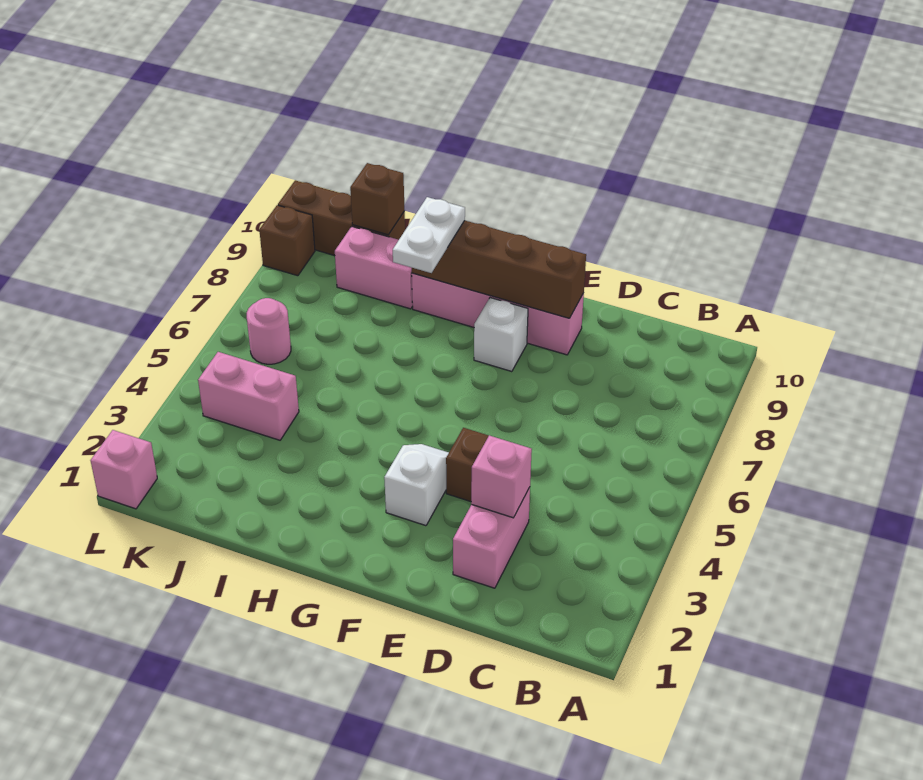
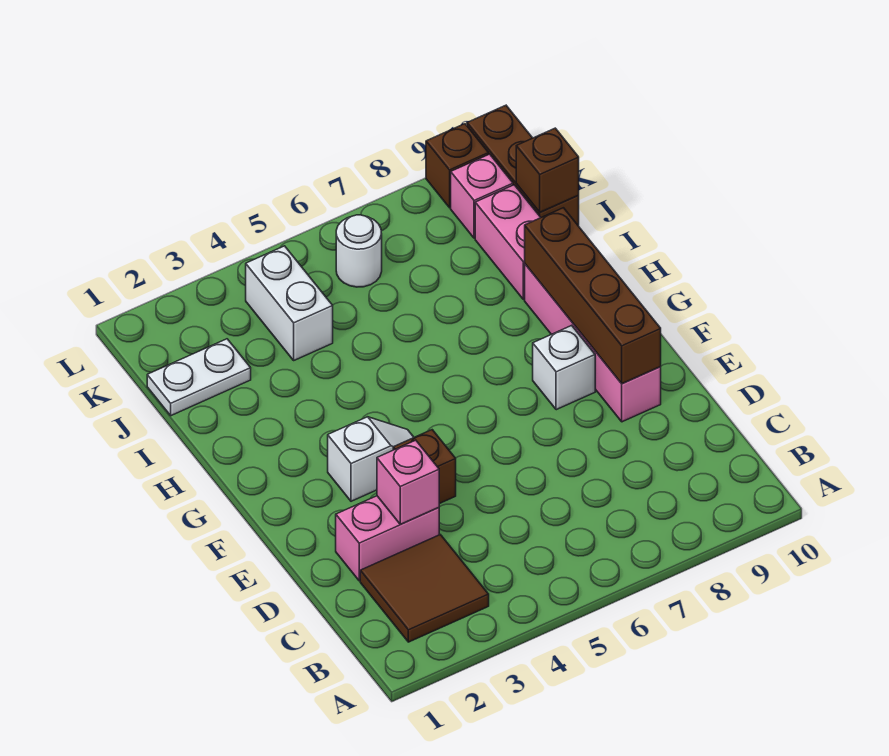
none -> brown 2x2 tile [360,535,489,642]
white 1x2 plate [393,197,465,273] -> white 1x2 plate moved to [147,339,251,416]
pink 1x2 brick [198,352,299,440] -> white 1x2 brick [246,246,333,360]
pink 1x1 round brick [247,298,291,364] -> white 1x1 round brick [336,215,382,287]
pink 1x1 brick [91,430,157,509] -> pink 1x1 brick moved to [451,154,513,238]

